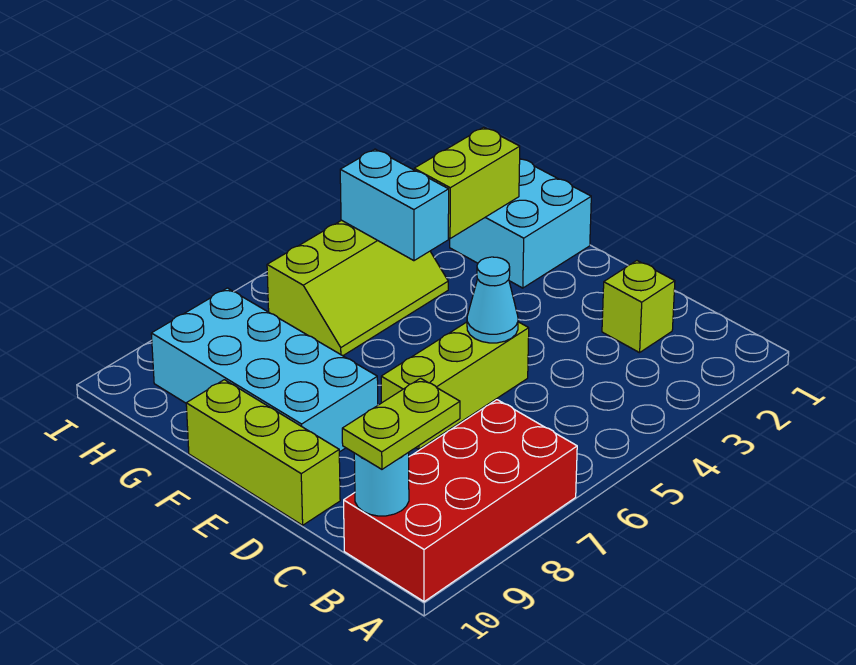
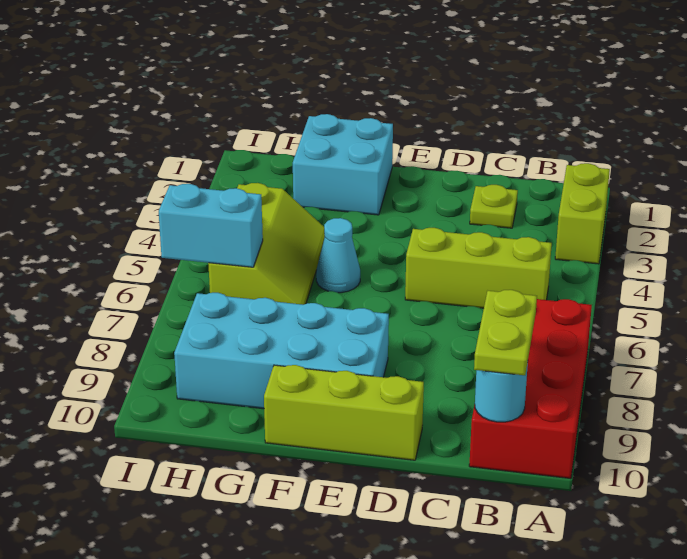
lime 1x1 brick [602,261,675,353] -> lime 1x1 plate [470,185,518,228]
lime 1x3 brick [381,322,529,449] -> lime 1x3 brick turned to [405,228,552,308]
cyan 1x1 cone [467,257,518,343] -> cyan 1x1 cone moved to [316,218,360,293]
lime 1x2 brick [414,127,520,239] -> lime 1x2 brick moved to [555,163,610,264]
cyan 1x2 brick [340,149,449,261] -> cyan 1x2 brick moved to [159,184,263,267]

